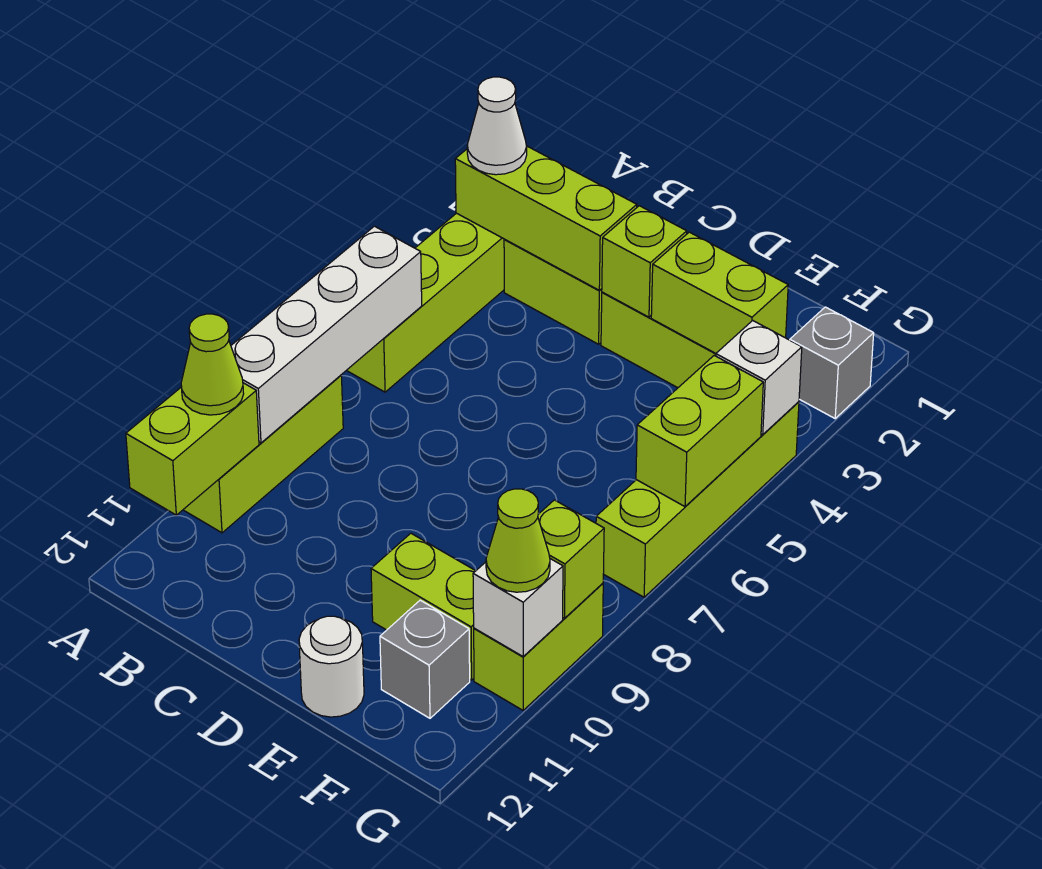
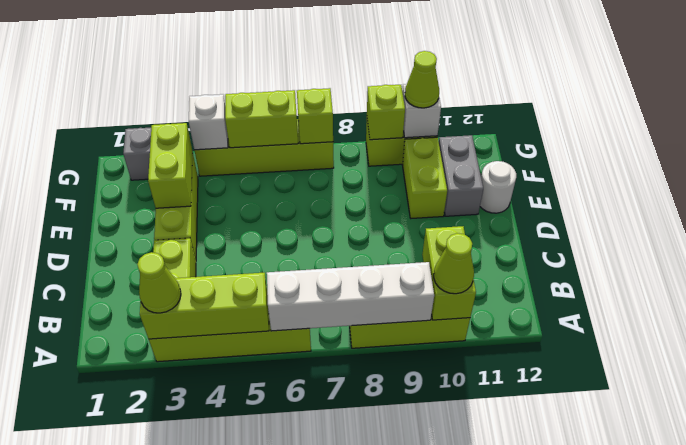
lime 1x3 brick [455,146,637,290] -> lime 1x3 brick turned to [140,273,269,339]
white 1x1 cone [467,77,527,175] -> lime 1x1 cone [137,252,181,313]
lime 1x2 brick [126,383,259,515] -> lime 1x2 brick turned to [422,226,476,320]
lime 1x1 brick [602,206,687,317] -> lime 1x1 brick moved to [297,88,333,144]
grey 1x1 brick [380,600,470,718] -> grey 1x2 brick [439,135,483,216]

